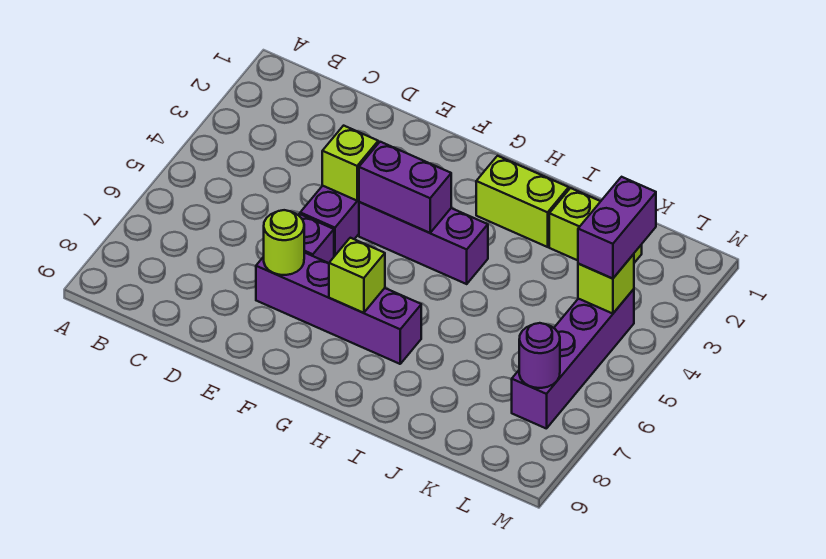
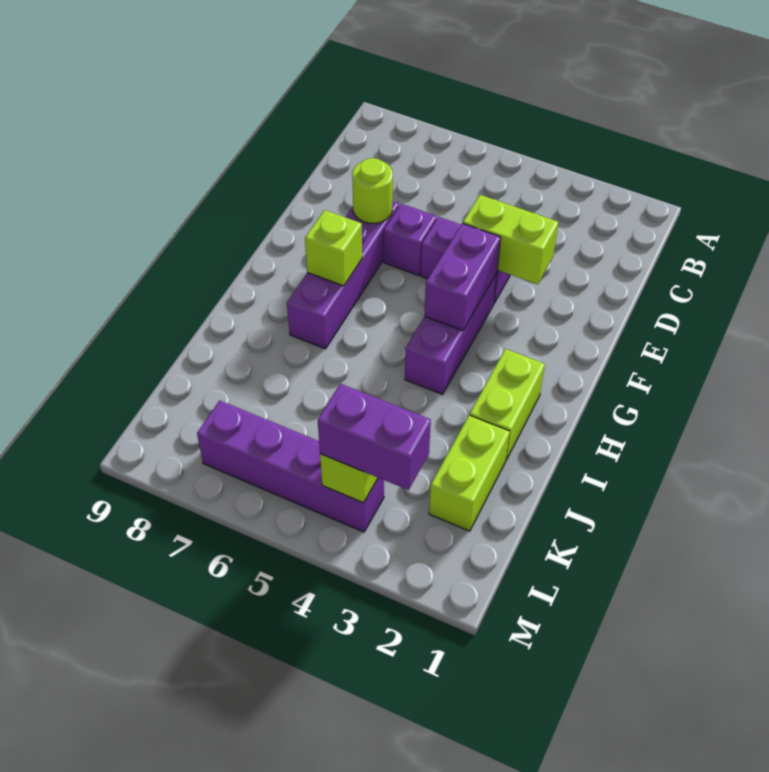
lime 1x1 brick [322,126,378,201] -> lime 1x2 brick [463,195,558,284]
purple 1x1 round brick [519,323,560,388] -> none

